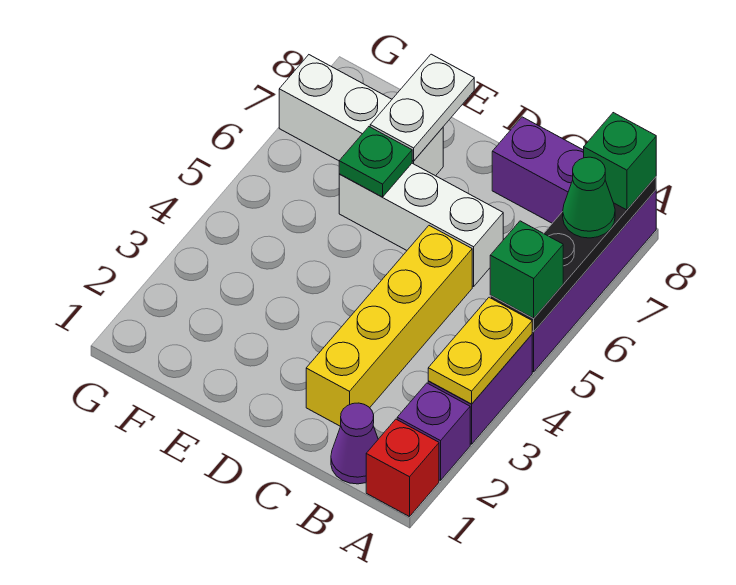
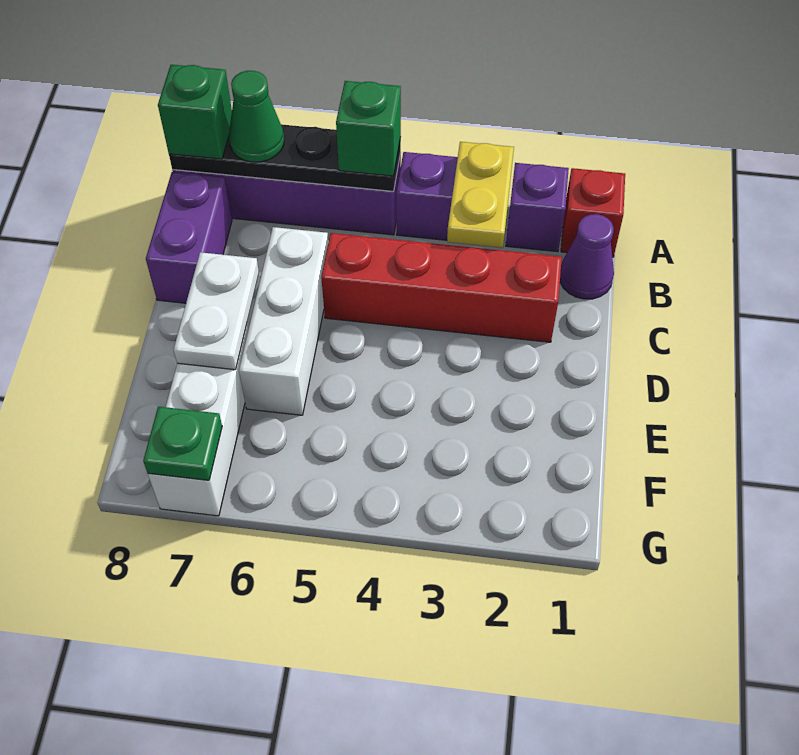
yellow 1x2 plate [428,298,532,404] -> yellow 1x2 plate turned to [447,142,514,248]
yellow 1x4 brick [306,226,472,426] -> red 1x4 brick [321,233,562,342]
green 1x1 plate [339,127,412,197] -> green 1x1 plate moved to [143,407,222,480]
white 1x2 plate [370,54,474,161] -> white 1x2 plate turned to [174,252,259,370]

